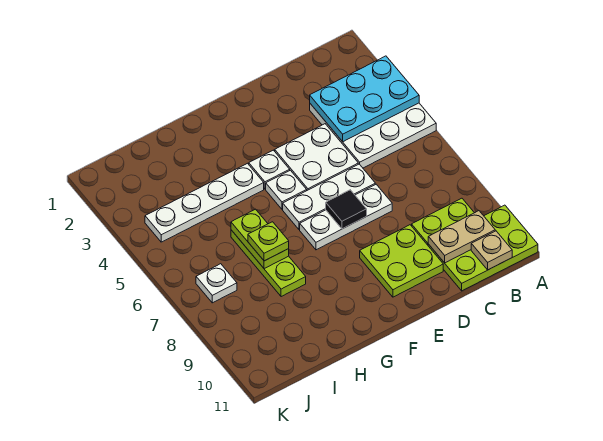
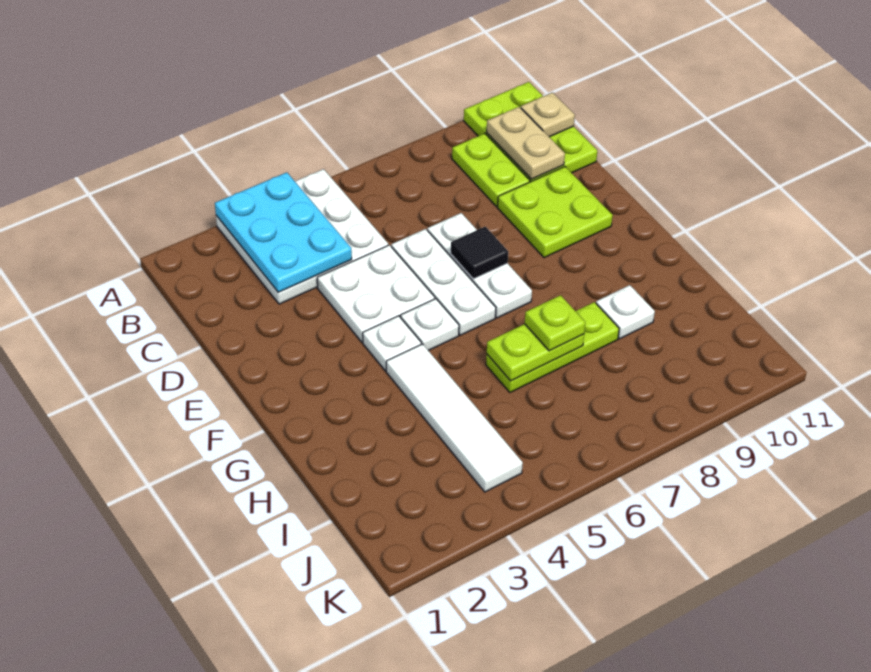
white 1x4 plate [145,163,264,242] -> white 1x4 tile [386,344,523,492]
white 1x1 plate [196,264,237,303] -> white 1x1 plate moved to [596,285,655,339]

